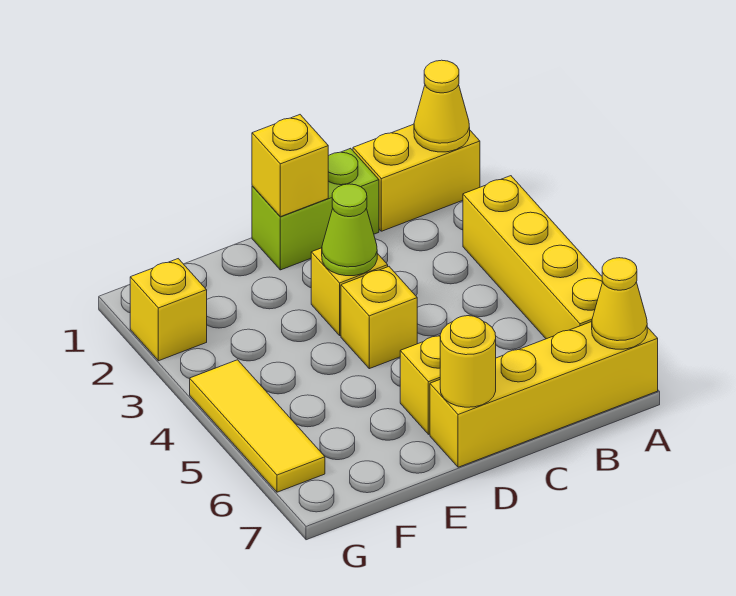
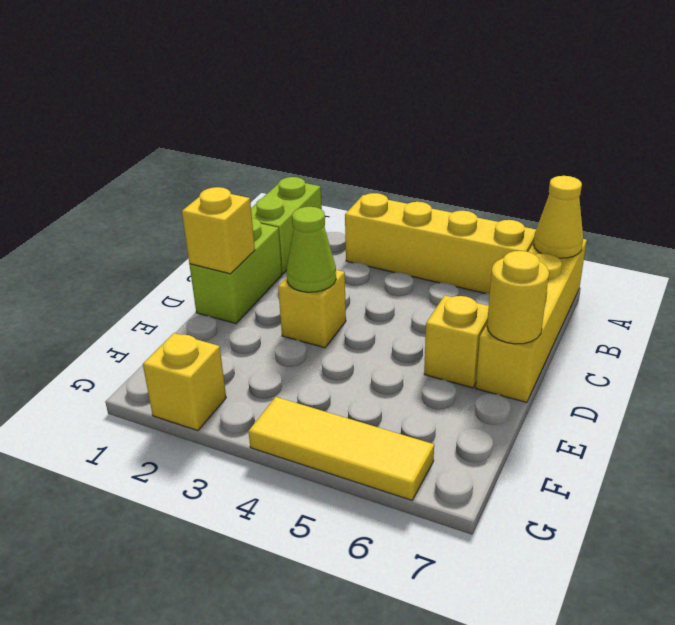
yellow 1x2 brick [353,124,480,231] -> lime 1x2 brick [251,177,322,274]
yellow 1x1 cone [414,60,470,152] -> none
yellow 1x1 brick [341,267,417,369] -> none

